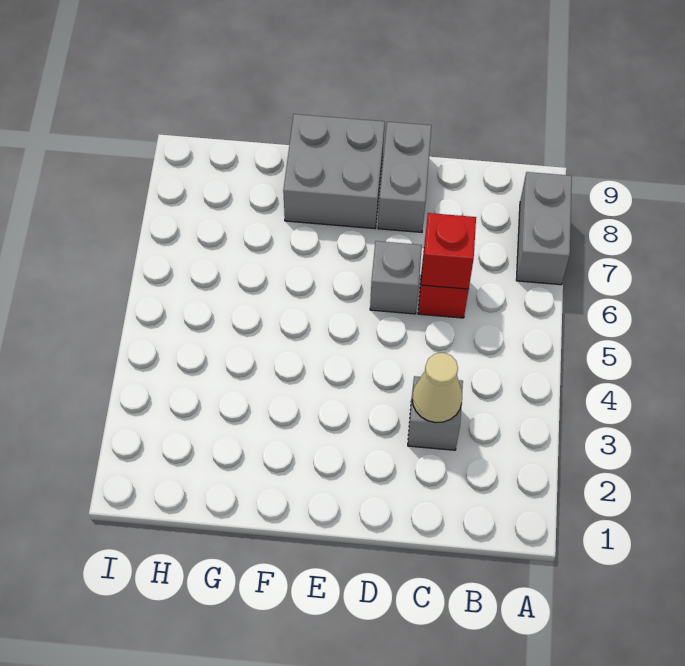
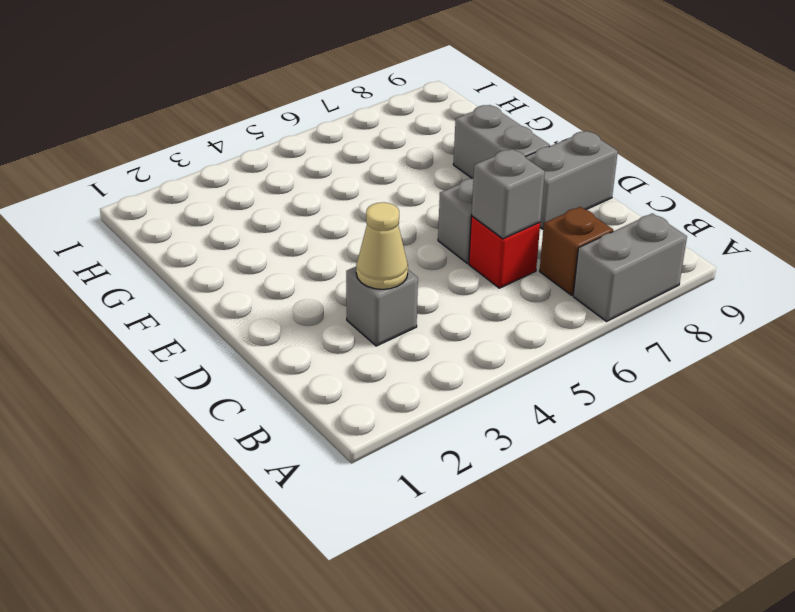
none -> brown 1x1 brick [540,207,613,295]
red 1x1 brick [421,213,476,289] -> grey 1x1 brick [472,149,545,239]
grey 2x2 brick [283,114,385,229] -> grey 1x2 brick [453,105,550,179]

